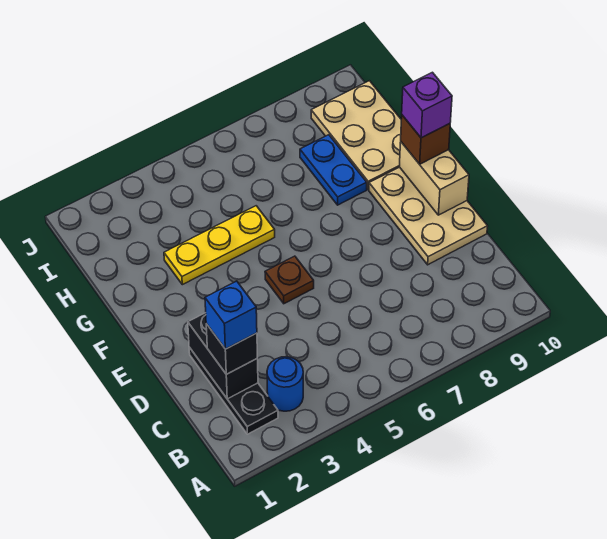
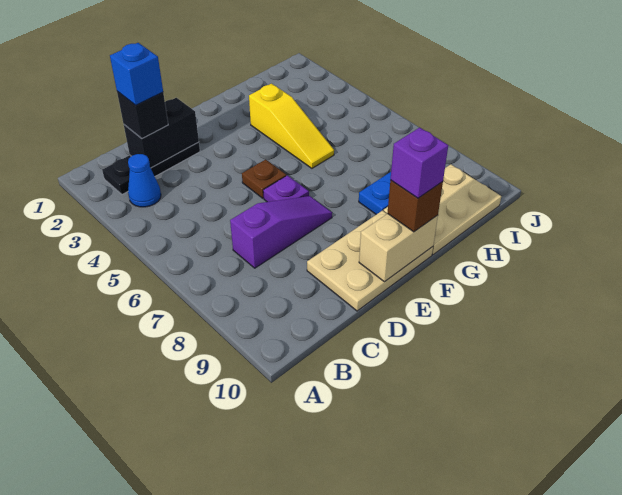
blue 1x1 round brick [267,357,303,411] -> blue 1x1 cone [128,154,161,207]
none -> purple 1x3 slope [230,196,332,268]
none -> purple 1x1 plate [263,175,309,202]
yellow 1x3 plate [164,206,275,285] -> yellow 1x3 slope [249,84,334,168]

